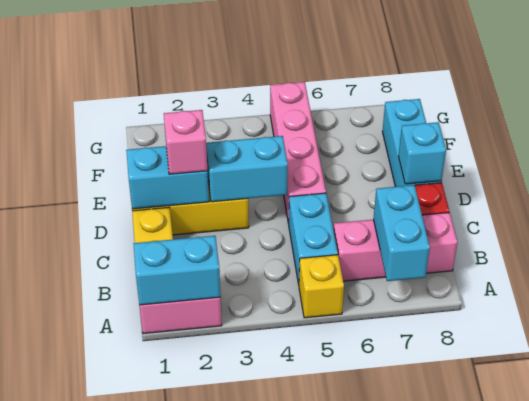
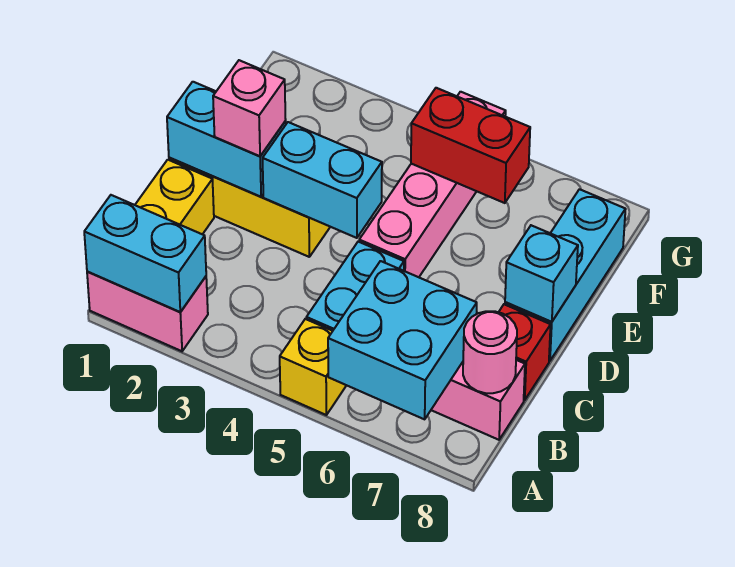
cyan 1x2 brick [373,185,430,281] -> cyan 2x2 brick [328,261,477,419]
none -> pink 1x1 round brick [463,311,517,393]
none -> red 1x2 brick [411,88,530,203]

